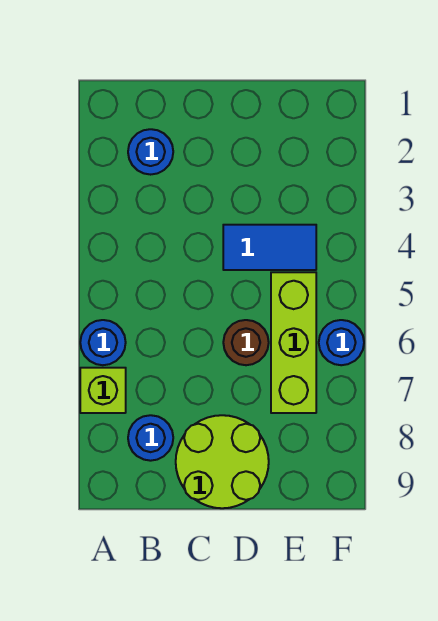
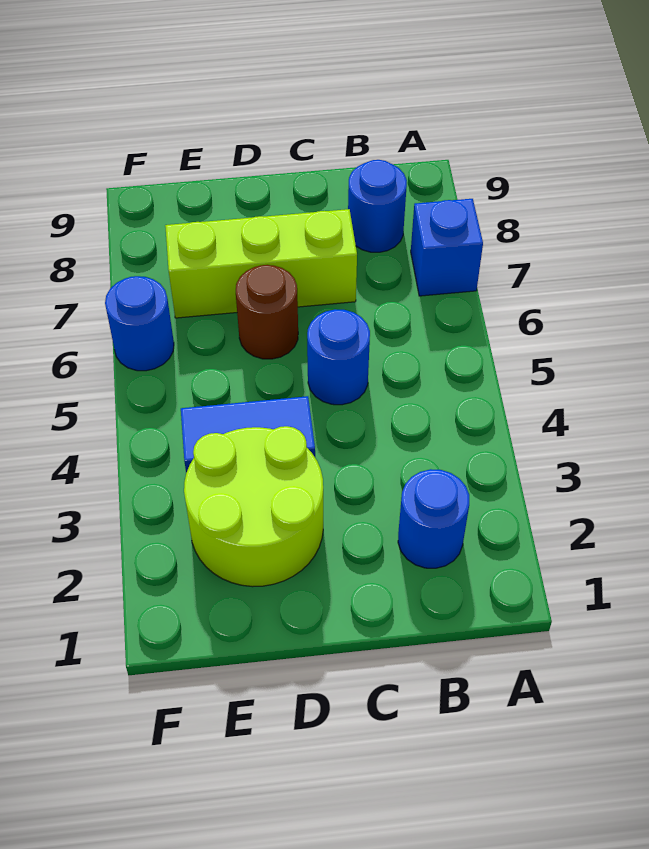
blue 1x1 round brick [80,320,126,365] -> blue 1x1 round brick moved to [307,309,370,405]
lime 1x1 brick [80,368,126,413] -> blue 1x1 brick [411,199,483,296]
lime 2x2 round brick [176,415,269,508] -> lime 2x2 round brick moved to [184,426,323,587]
lime 1x3 brick [271,272,316,413] -> lime 1x3 brick turned to [165,209,357,318]

